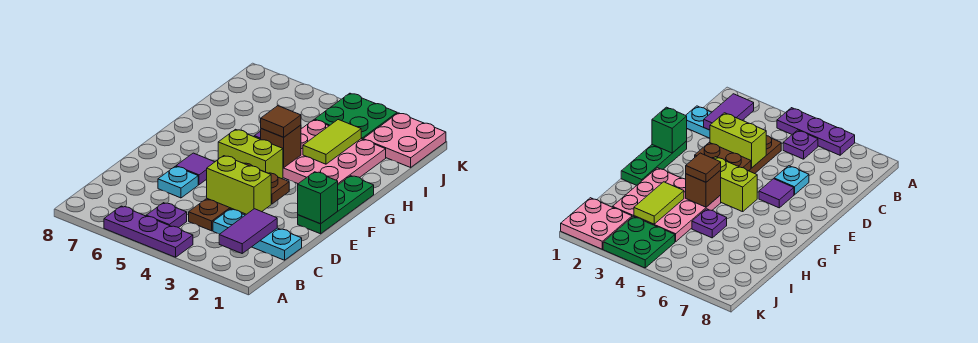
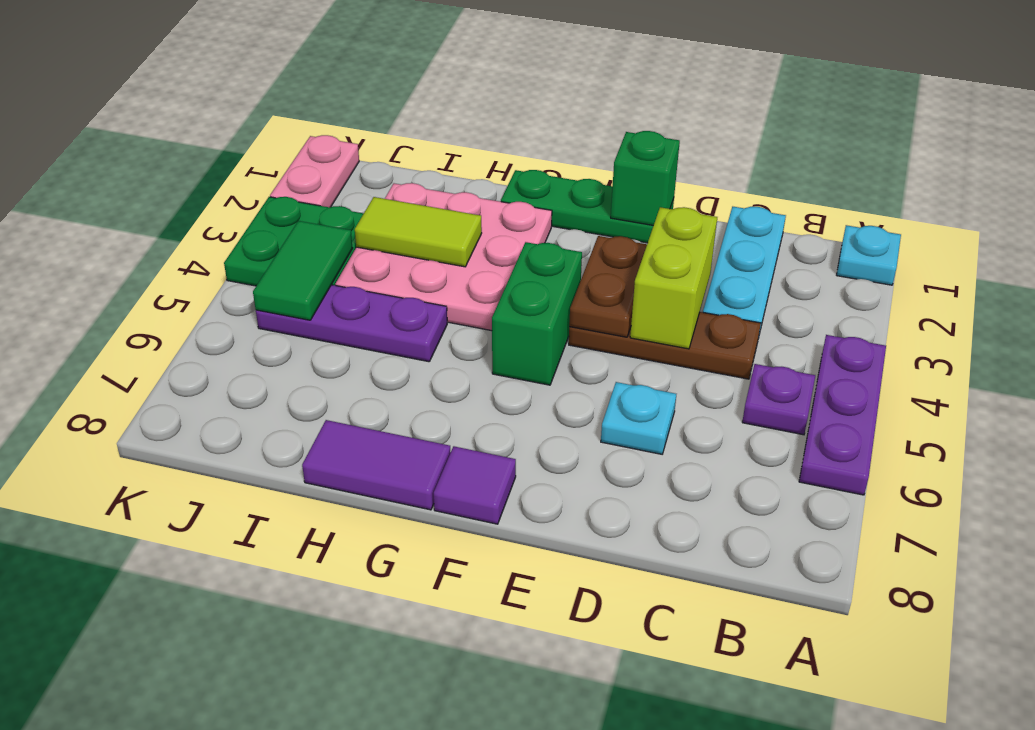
none -> cyan 1x1 plate [837,225,901,285]
purple 1x2 tile [219,209,277,253] -> purple 1x2 tile moved to [302,420,451,510]
purple 1x1 tile [176,153,214,185] -> purple 1x1 tile moved to [434,446,516,524]
lime 1x2 brick [218,129,283,179] -> green 1x2 brick [492,242,582,385]
brown 1x1 brick [261,125,301,168] -> none
brown 1x1 tile [261,106,301,137] -> none
purple 1x1 plate [692,209,727,238] -> purple 1x3 plate [256,285,447,362]
pink 2x2 plate [363,113,446,167] -> pink 1x2 plate [270,135,359,207]
none -> green 1x2 tile [253,221,353,320]

